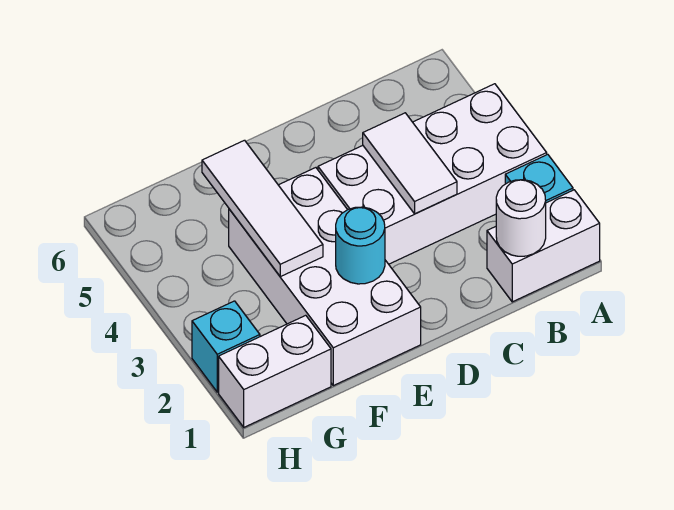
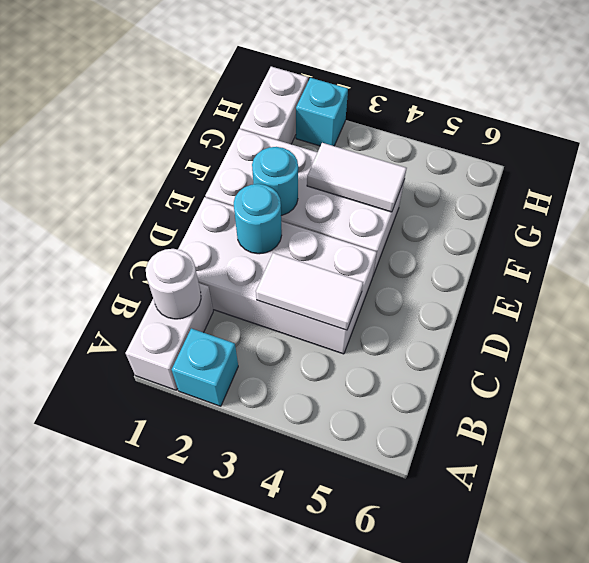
white 2x4 brick [318,84,547,264] -> white 2x4 brick turned to [178,197,377,354]
none -> cyan 1x1 round brick [234,184,282,254]
white 1x3 tile [202,140,323,277] -> white 1x2 tile [307,143,407,212]

